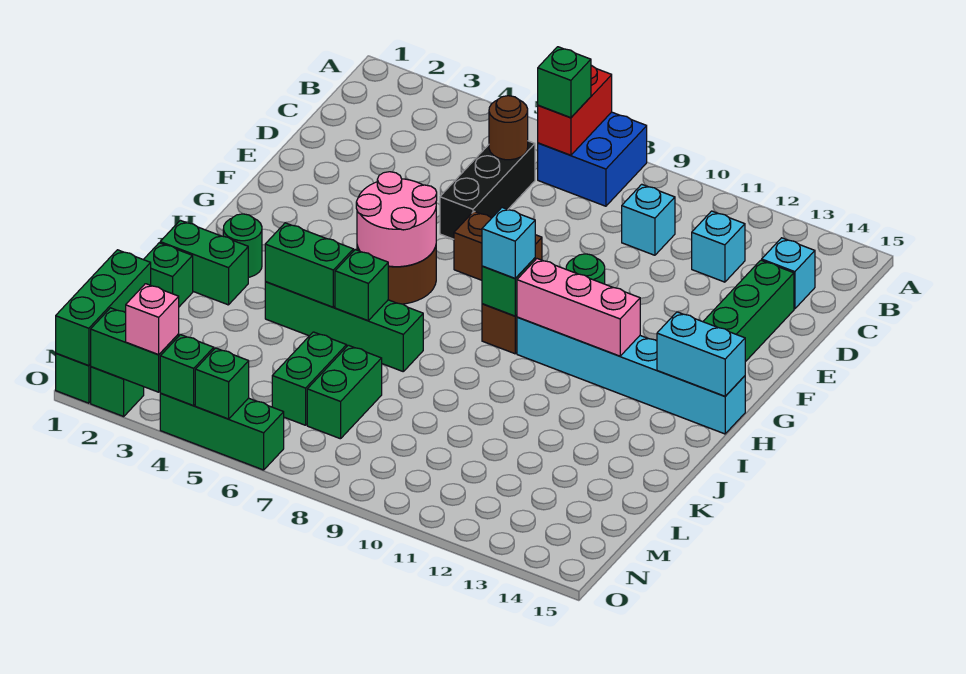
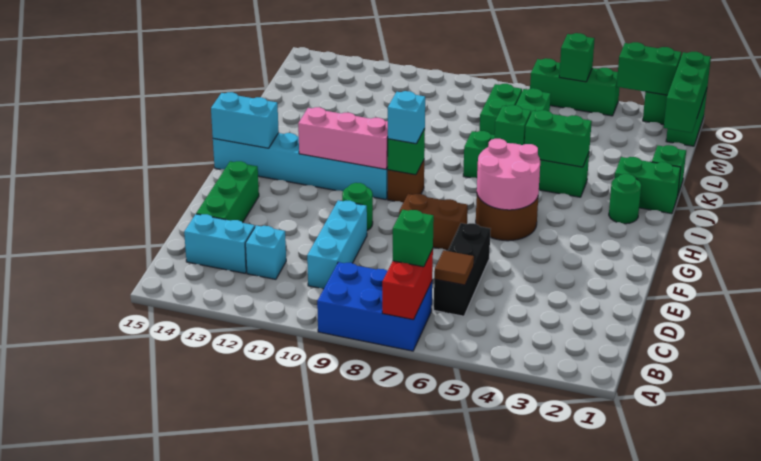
blue 2x2 brick [538,112,647,206] -> blue 2x3 brick [317,262,432,351]
brown 1x1 round brick [489,96,528,160] -> brown 1x1 tile [434,250,474,285]
cyan 1x1 brick [622,184,675,255] -> cyan 1x3 brick [307,200,367,289]
cyan 1x1 brick [762,238,815,309] -> cyan 1x2 brick [184,214,255,273]
pink 1x1 brick [126,284,179,355] -> none
green 1x1 brick [160,335,214,406] -> none

